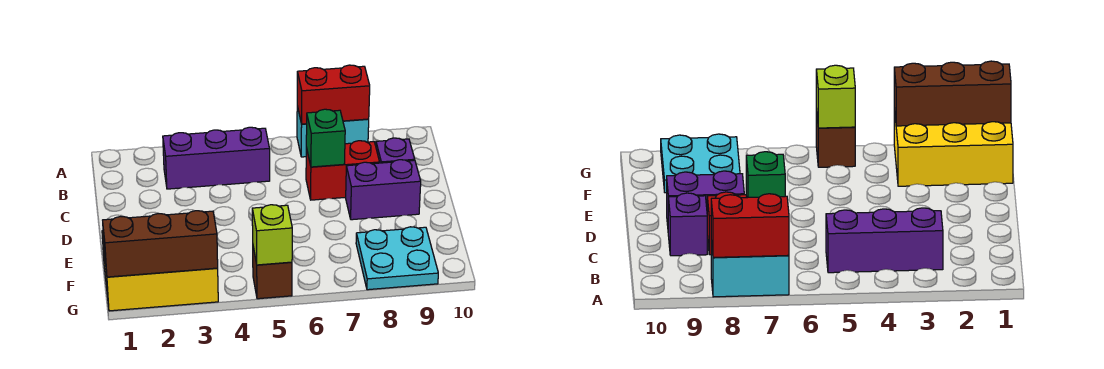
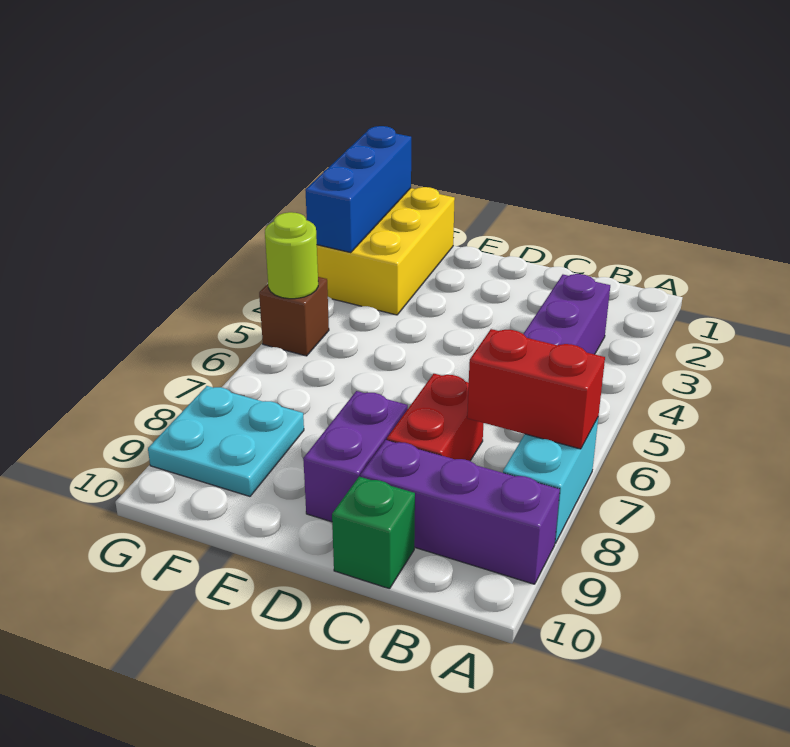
red 1x2 brick [297,65,370,124] -> red 1x2 brick turned to [467,329,605,449]
green 1x1 brick [306,109,345,167] -> green 1x1 brick moved to [332,477,415,589]
purple 1x1 brick [376,138,415,163] -> purple 1x3 brick [360,440,560,584]
brown 1x3 brick [103,211,218,277] -> blue 1x3 brick [305,126,411,253]
lime 1x1 brick [252,205,292,265] -> lime 1x1 round brick [265,212,318,299]

